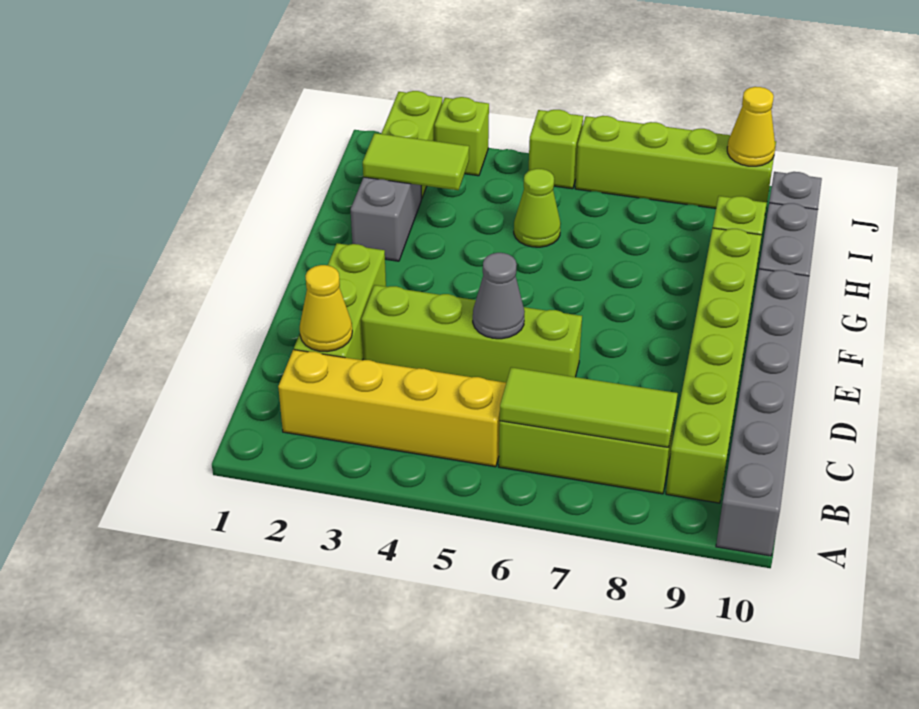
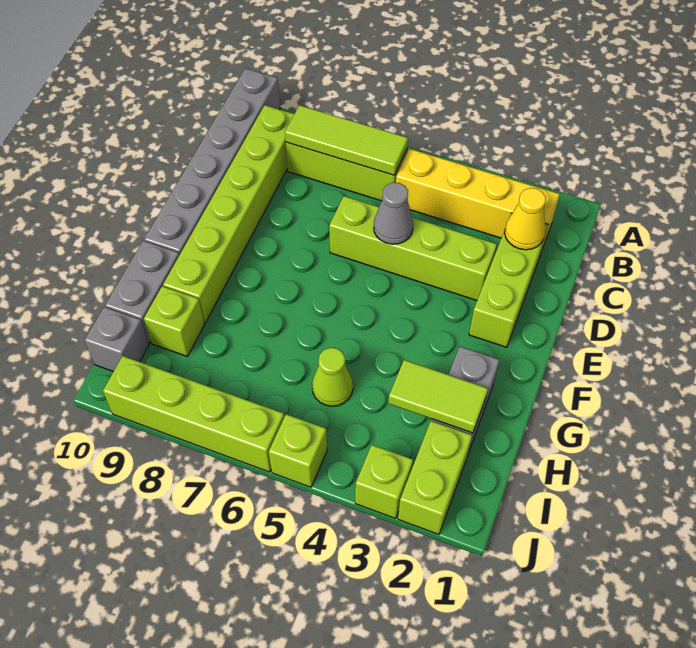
yellow 1x1 cone [727,87,775,166] -> none

